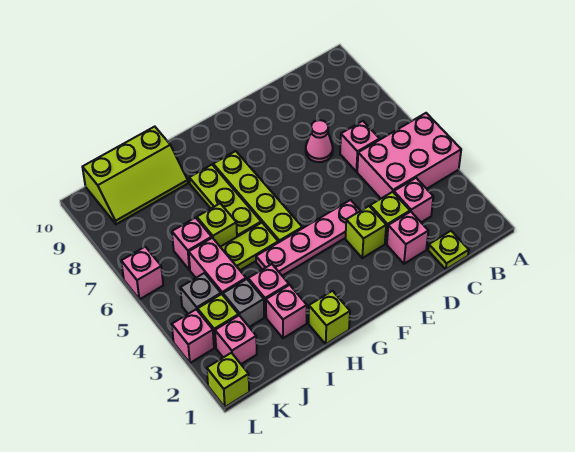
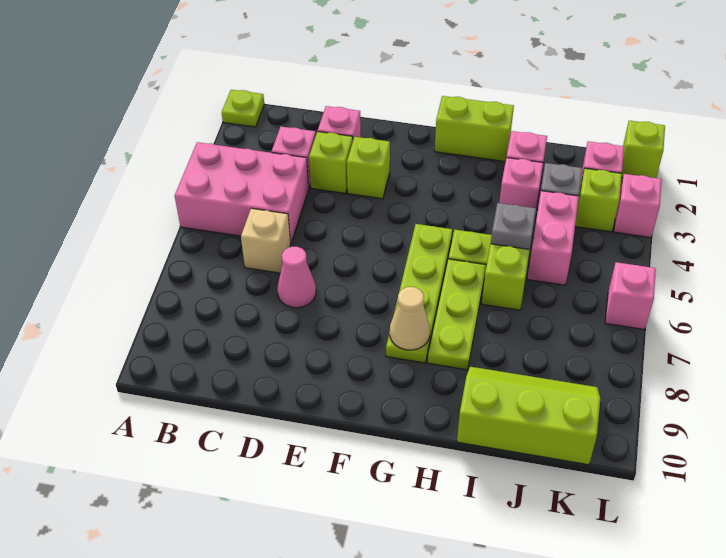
lime 1x1 plate [428,231,469,269] -> lime 1x1 plate moved to [222,90,264,127]
pink 1x1 brick [340,121,380,172] -> tan 1x1 brick [241,208,291,273]
pink 1x4 plate [256,200,360,276] -> none
none -> tan 1x1 cone [390,287,430,350]
lime 1x1 brick [309,291,350,344] -> lime 1x2 brick [435,96,514,162]
pink 1x1 brick [172,218,212,270] -> none
grey 1x1 brick [180,273,221,314] -> grey 1x1 brick moved to [491,203,536,249]

